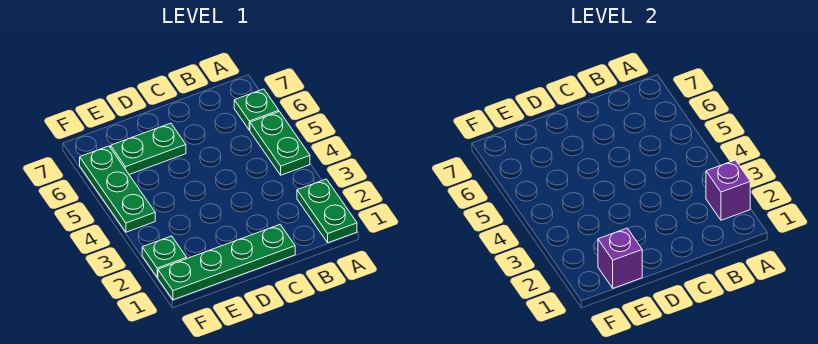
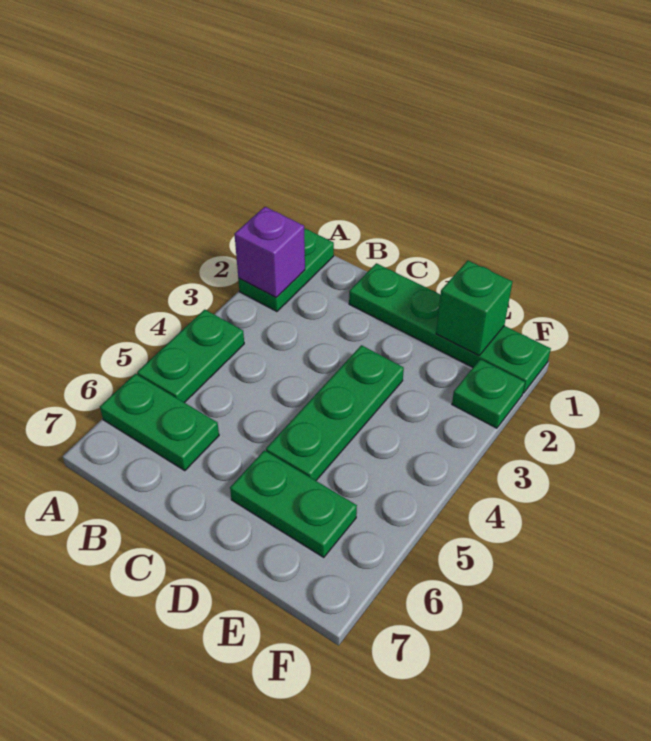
green 1x1 plate [234,89,279,130] -> green 1x2 plate [100,374,219,471]
purple 1x1 brick [598,228,642,288] -> green 1x1 brick [436,261,513,355]
green 1x3 plate [80,146,155,232] -> green 1x3 plate moved to [266,345,404,481]

